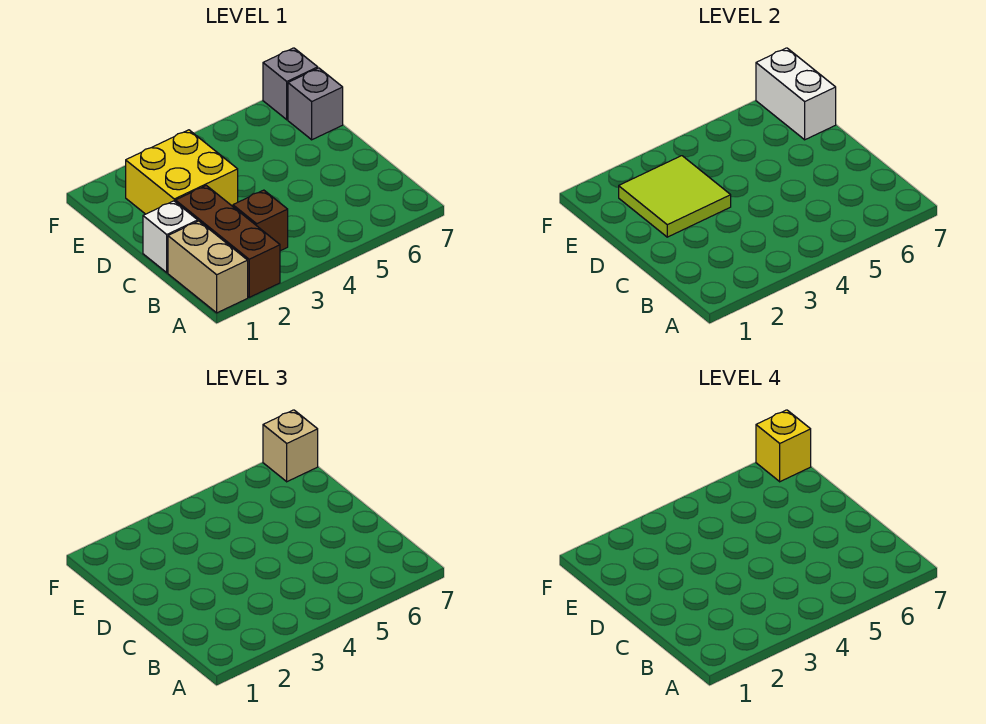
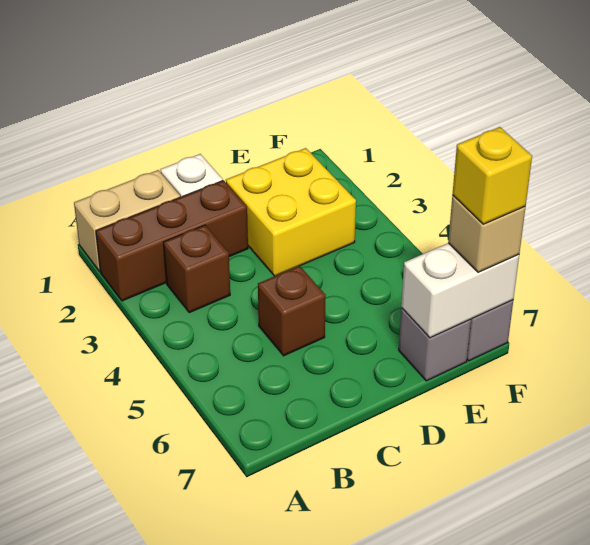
none -> brown 1x1 brick [258,266,326,356]
lime 2x2 tile [619,156,731,237] -> none

